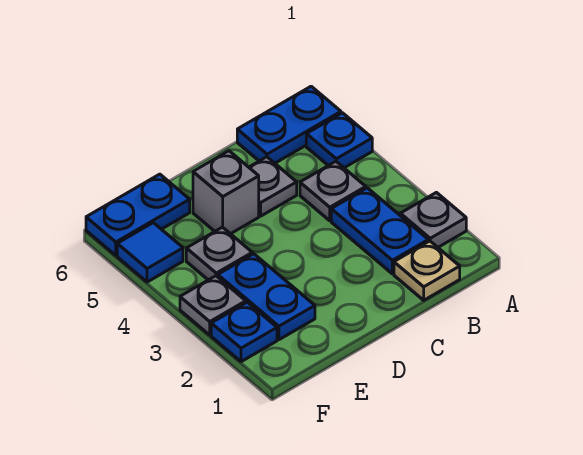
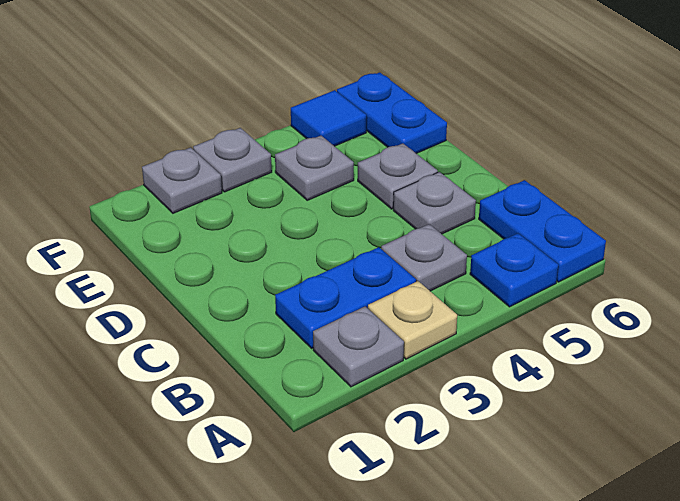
tan 1x1 plate [394,241,460,300] -> tan 1x1 plate moved to [368,281,457,359]
grey 1x1 brick [193,151,259,234] -> grey 1x1 plate [358,143,438,209]
blue 1x2 plate [218,254,315,340] -> none
blue 1x1 plate [211,302,277,362] -> grey 1x1 plate [142,147,222,213]

